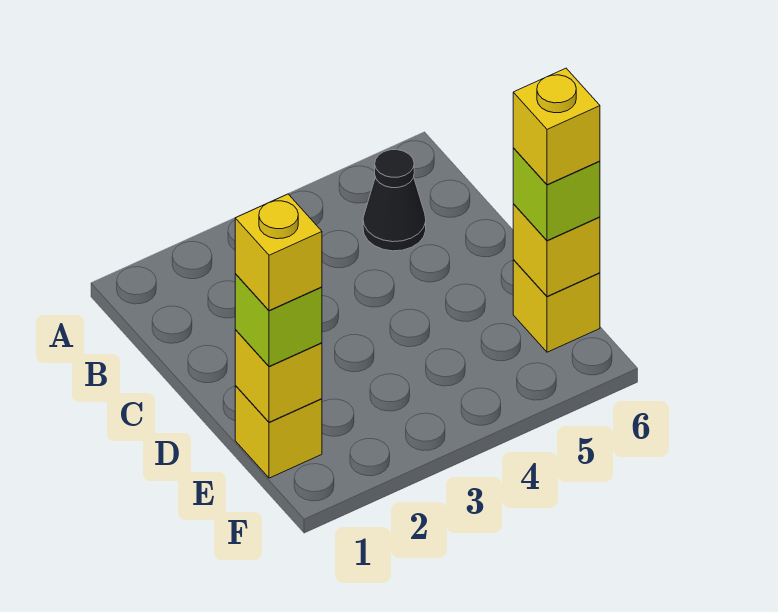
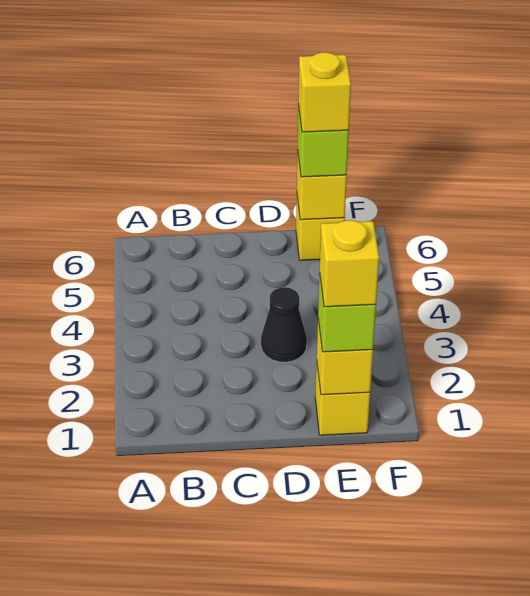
black 1x1 cone [363,150,426,251] -> black 1x1 cone moved to [261,287,307,362]

